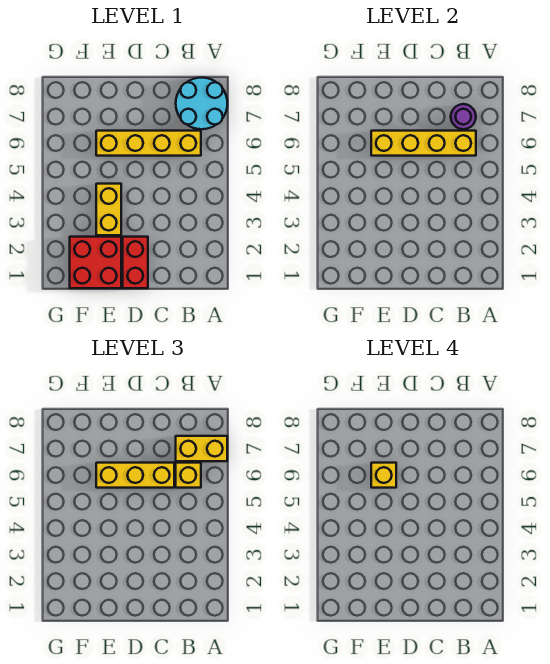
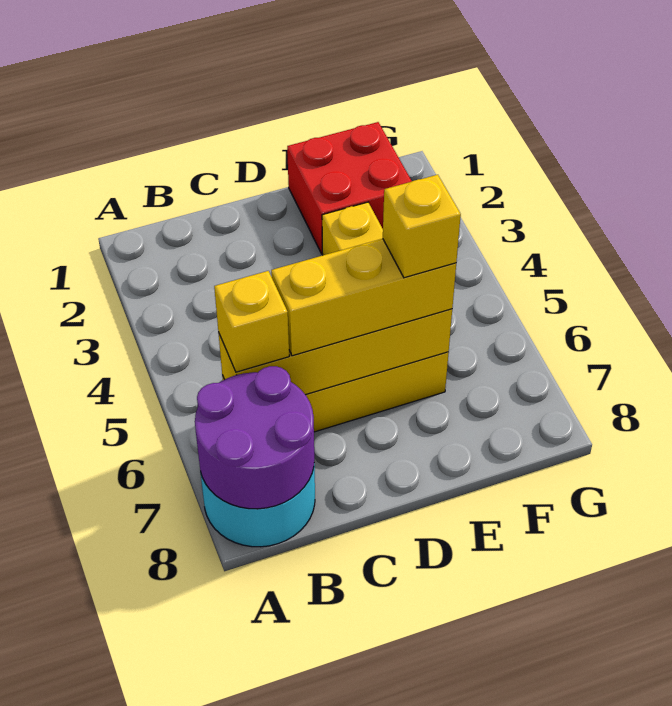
yellow 1x2 brick [176,436,227,461] -> none
purple 1x1 round brick [451,104,476,129] -> purple 2x2 round brick [195,366,314,509]
red 1x2 brick [123,237,148,288] -> none

